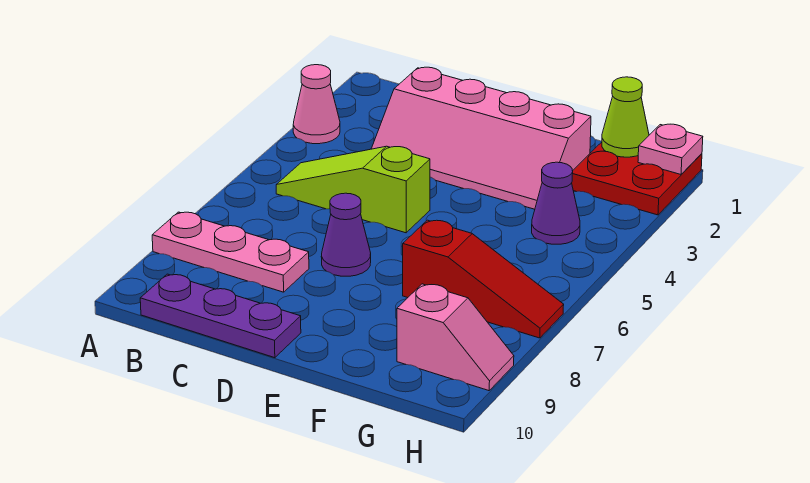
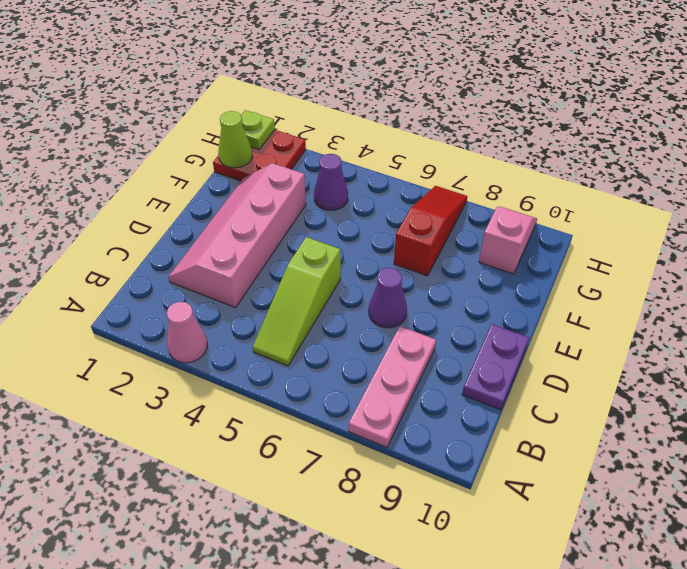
purple 1x3 plate [140,274,301,358] -> purple 1x2 plate [462,324,529,410]
pink 2x4 slope [371,67,591,209] -> pink 2x4 slope turned to [168,163,306,307]
pink 1x1 plate [638,124,703,174] -> lime 1x1 plate [241,110,275,149]

